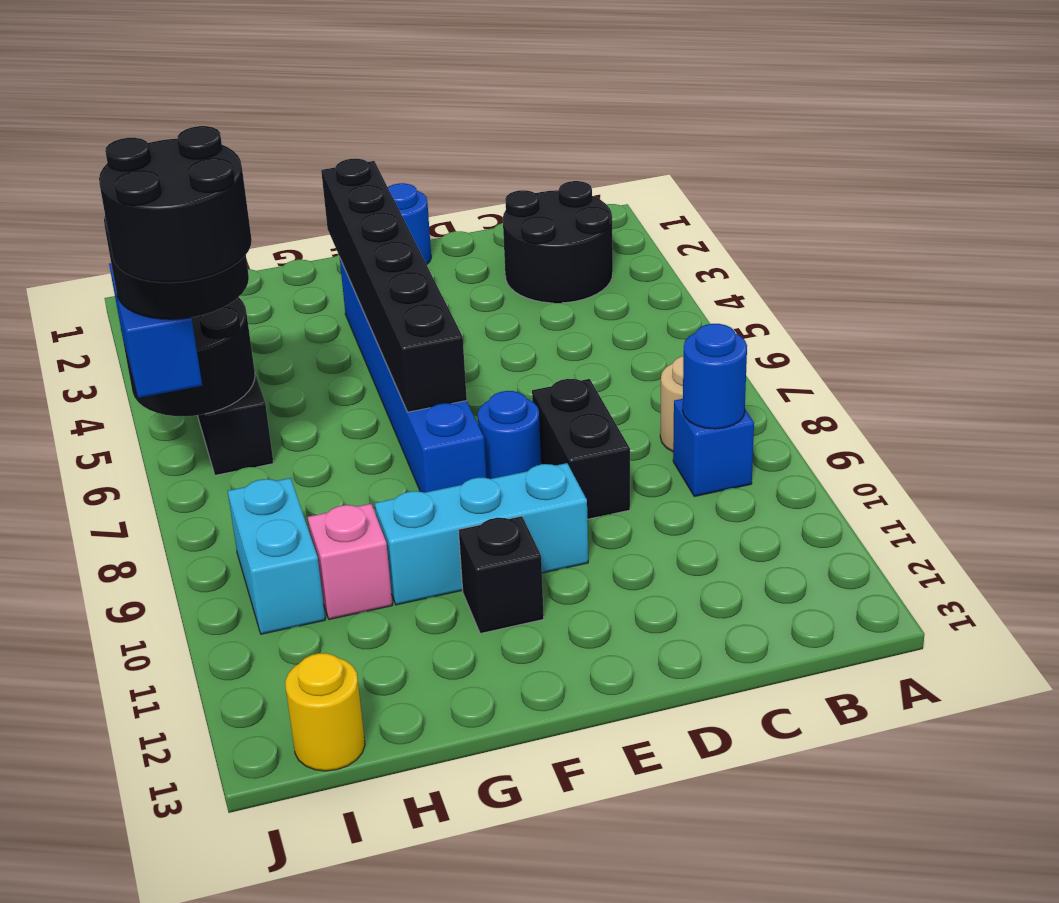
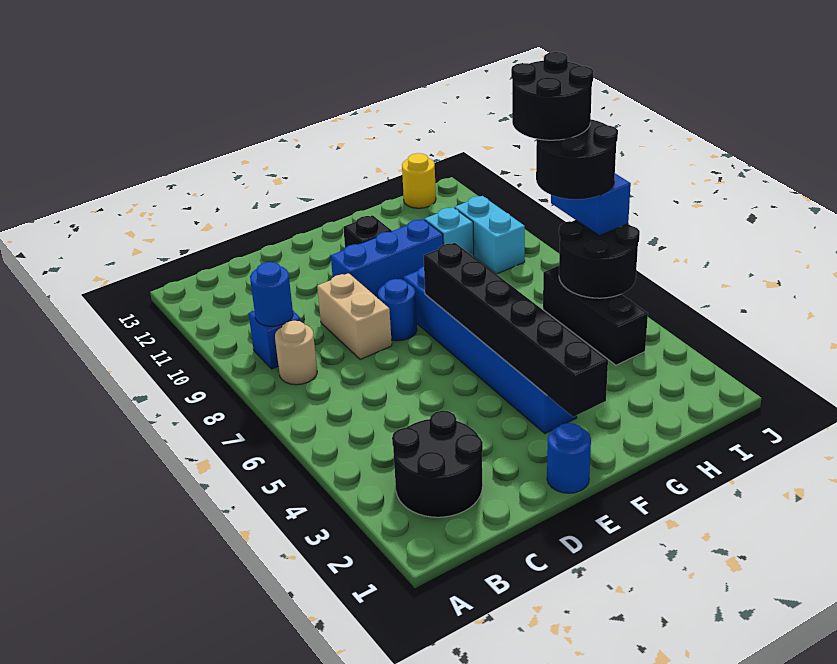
black 1x2 brick [532,379,630,519] -> tan 1x2 brick [317,273,392,360]
cyan 1x3 brick [375,463,588,605] -> blue 1x3 brick [331,219,443,298]
pink 1x1 brick [308,504,392,619] -> cyan 1x1 brick [425,208,474,257]

